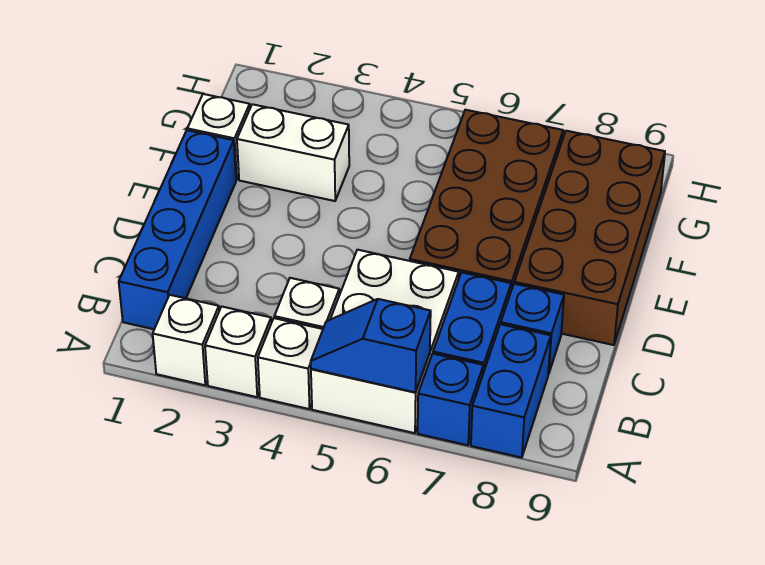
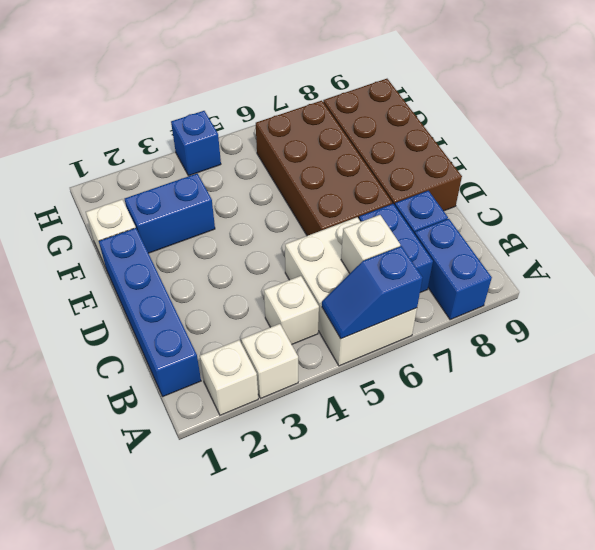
white 1x1 brick [258,318,323,409] -> white 1x1 brick moved to [341,215,400,273]
blue 1x1 brick [418,354,483,445] -> blue 1x1 brick moved to [171,111,221,176]
white 1x2 brick [237,104,349,201] -> blue 1x2 brick [125,174,215,253]

